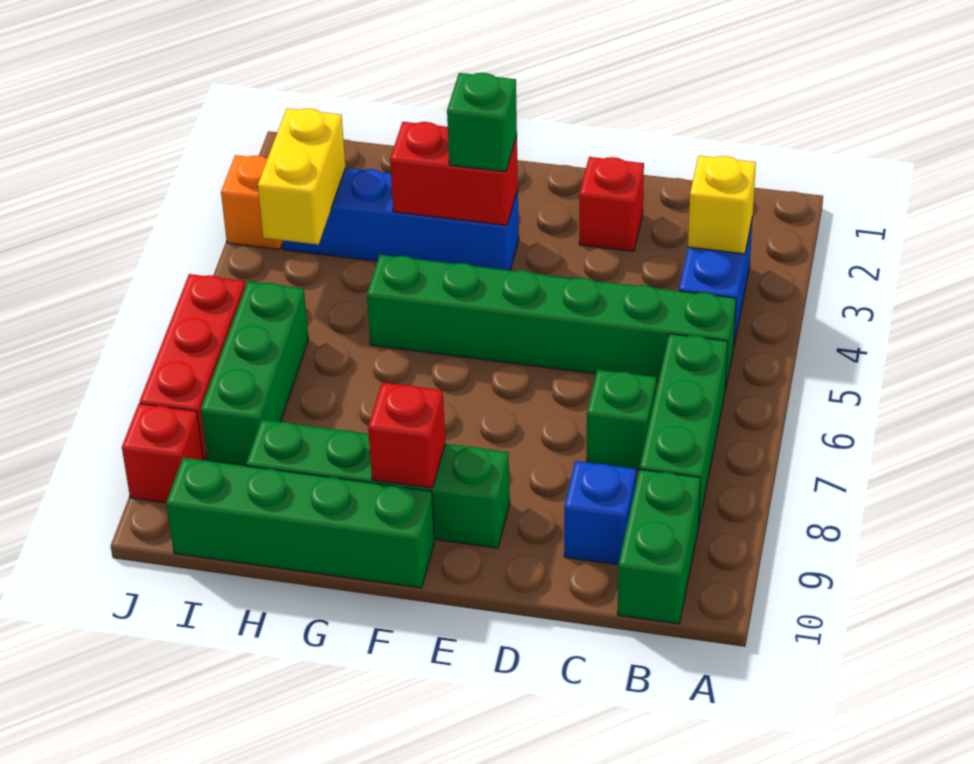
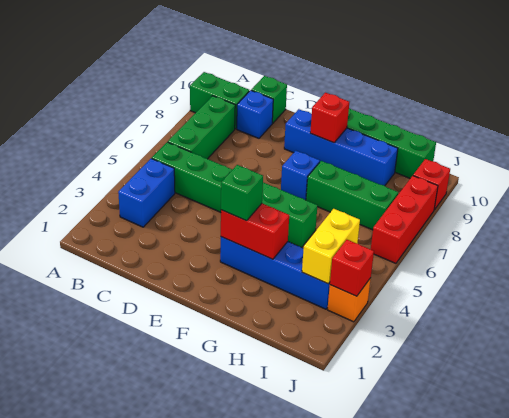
yellow 1x1 brick [688,156,756,254] -> none
green 1x2 brick [618,469,701,624] -> green 1x2 brick turned to [190,72,249,129]
green 1x1 brick [587,370,656,470] -> green 1x1 brick moved to [251,76,287,123]
red 1x1 brick [579,157,644,251] -> red 1x1 brick moved to [330,240,374,296]
green 1x4 brick [246,420,510,548] -> blue 1x4 brick [284,109,398,186]
none -> blue 1x1 brick [281,151,320,200]
green 1x3 brick [201,281,309,466] -> green 1x3 brick turned to [306,161,398,230]

